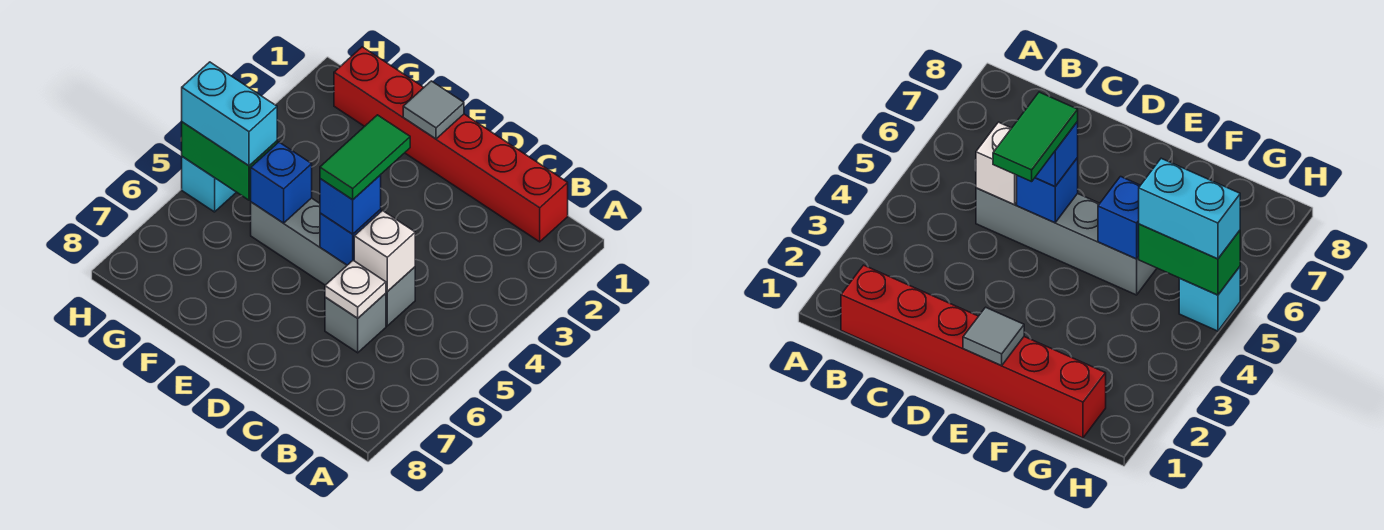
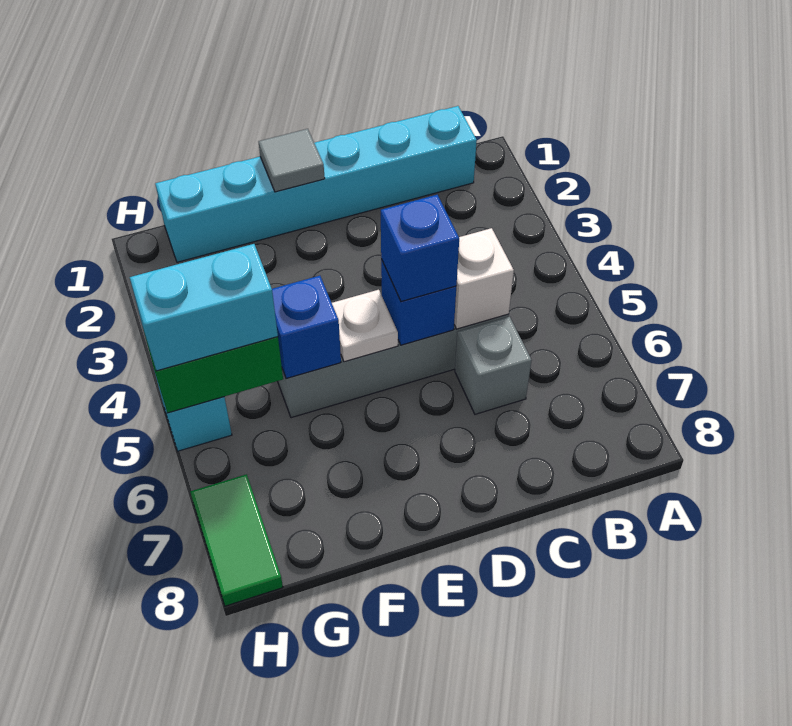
red 1x6 brick [334,47,568,242] -> cyan 1x6 brick [155,106,477,262]
white 1x1 plate [325,260,386,318] -> white 1x1 plate moved to [332,290,398,362]
green 1x2 tile [320,115,410,200] -> green 1x2 tile moved to [190,474,283,606]

